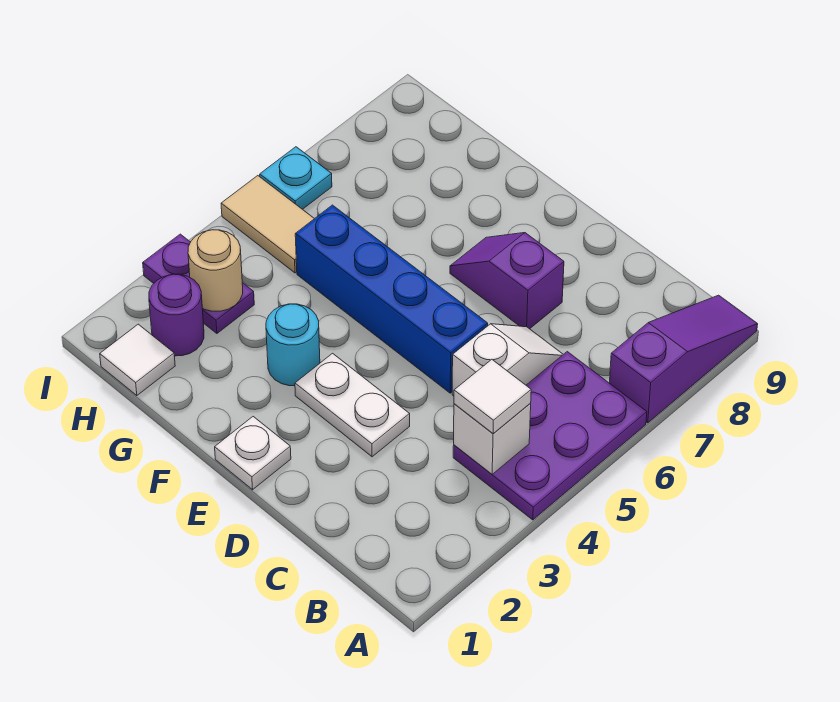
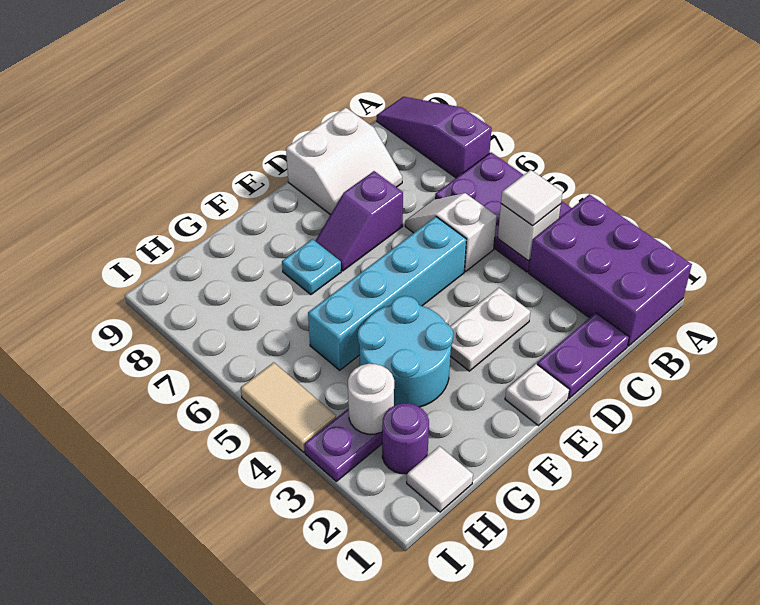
none -> purple 2x3 brick [529,194,692,346]
none -> purple 1x2 plate [537,313,629,398]
none -> white 2x2 slope [286,107,402,215]
blue 1x4 brick [295,205,488,393] -> cyan 1x4 brick [308,217,466,370]
cyan 1x1 round brick [266,304,320,386] -> cyan 2x2 round brick [358,296,453,407]
tan 1x1 round brick [188,230,243,311] -> white 1x1 round brick [348,364,394,434]
tan 1x2 tile [221,176,314,273] -> tan 1x2 tile turned to [241,362,336,452]
cyan 1x1 plate [260,147,332,209] -> cyan 1x1 plate moved to [282,239,341,295]

